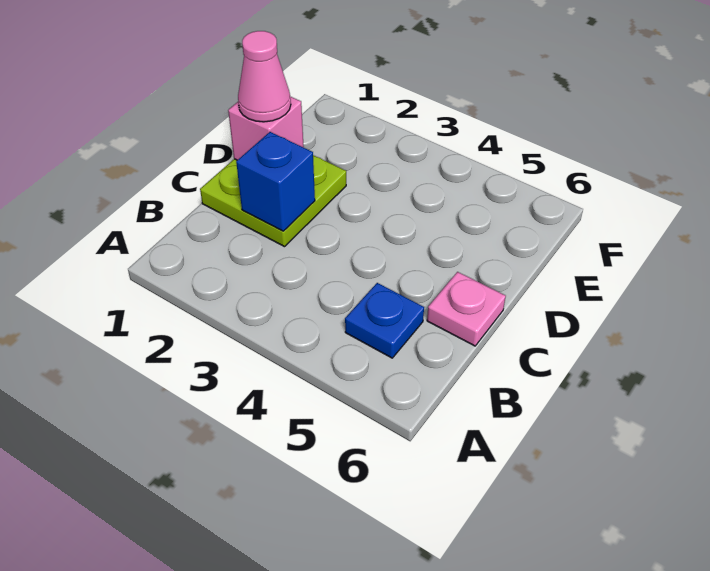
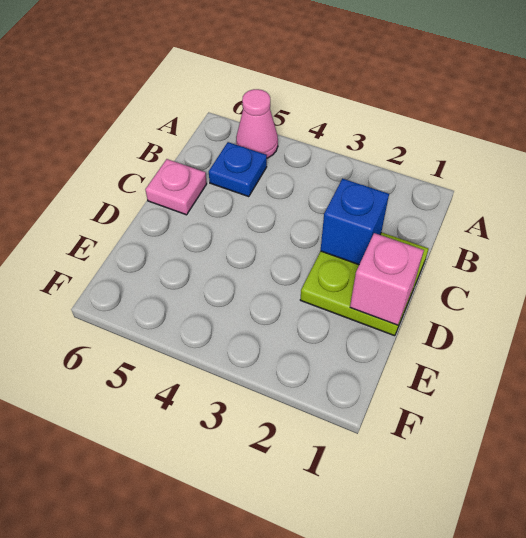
pink 1x1 cone [238,31,291,122] -> pink 1x1 cone moved to [236,89,278,158]

